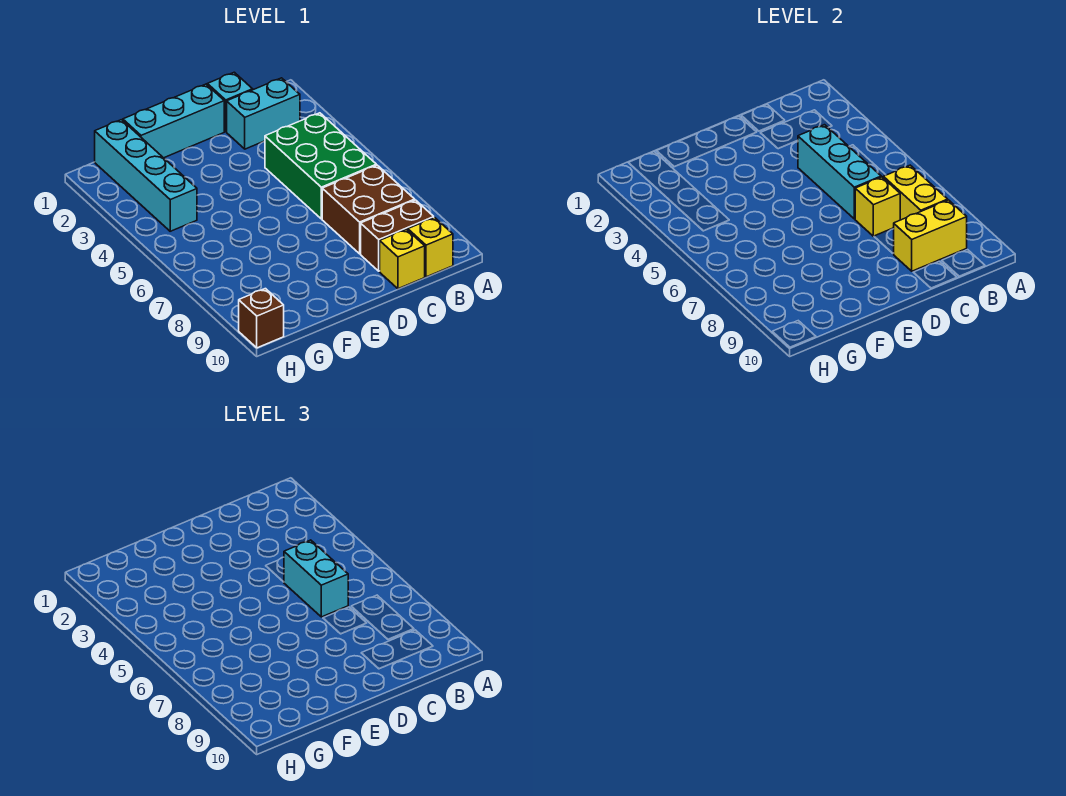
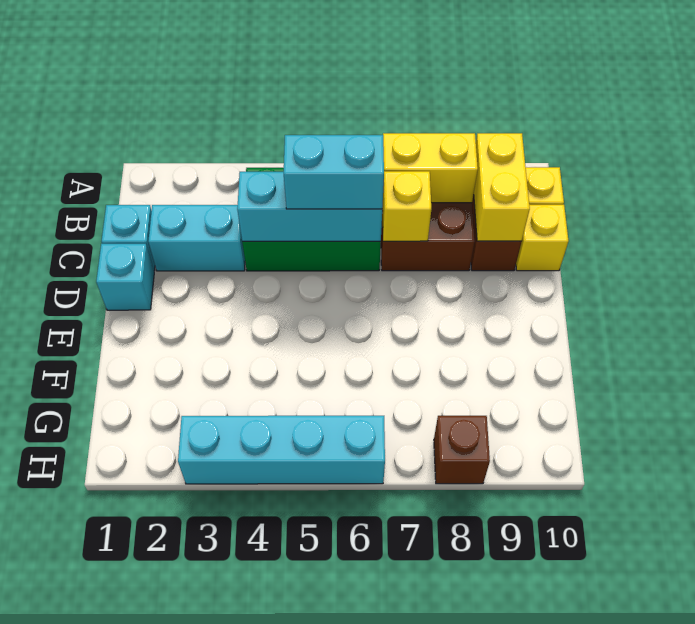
cyan 1x2 brick [227,78,300,149] -> cyan 1x2 brick turned to [148,205,245,271]
cyan 1x3 brick [123,84,224,158] -> cyan 1x1 brick [96,244,154,310]
cyan 1x4 brick [95,120,197,231] -> cyan 1x4 brick moved to [178,416,385,484]
brown 1x1 brick [239,289,284,348] -> brown 1x1 brick moved to [434,416,490,484]

